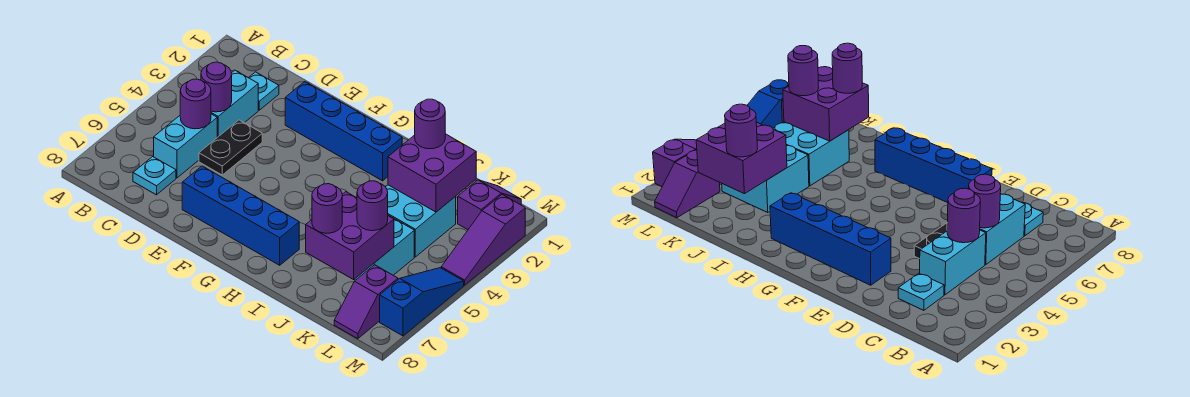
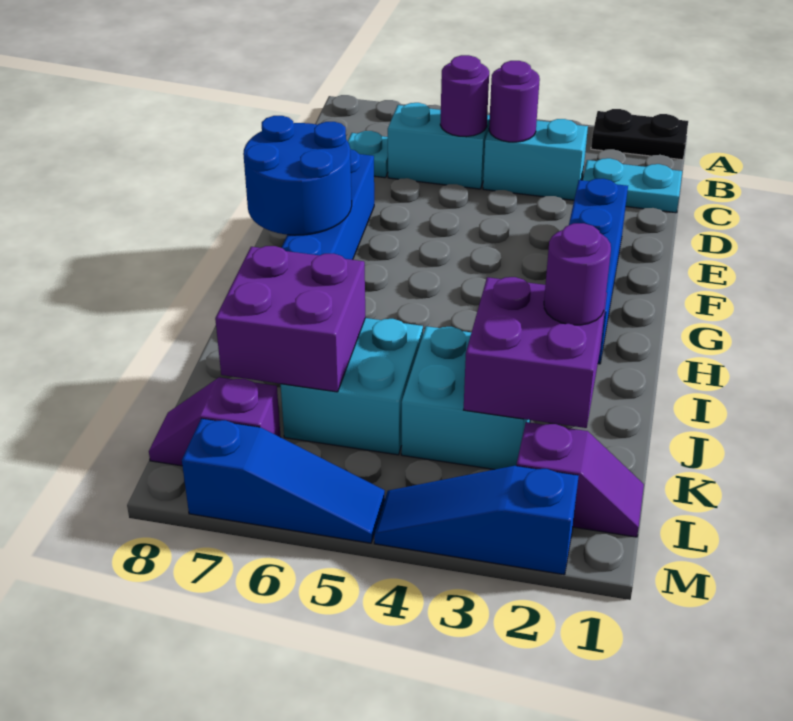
cyan 1x1 plate [249,72,279,110] -> cyan 1x2 plate [583,158,682,213]
black 1x2 plate [199,120,262,175] -> black 1x2 plate moved to [591,109,688,160]
none -> blue 2x2 round brick [243,116,352,235]
purple 1x1 round brick [312,184,342,233] -> none
purple 1x1 round brick [357,181,388,231] -> none
purple 1x3 slope [441,195,525,285] -> blue 1x3 slope [374,466,579,575]

